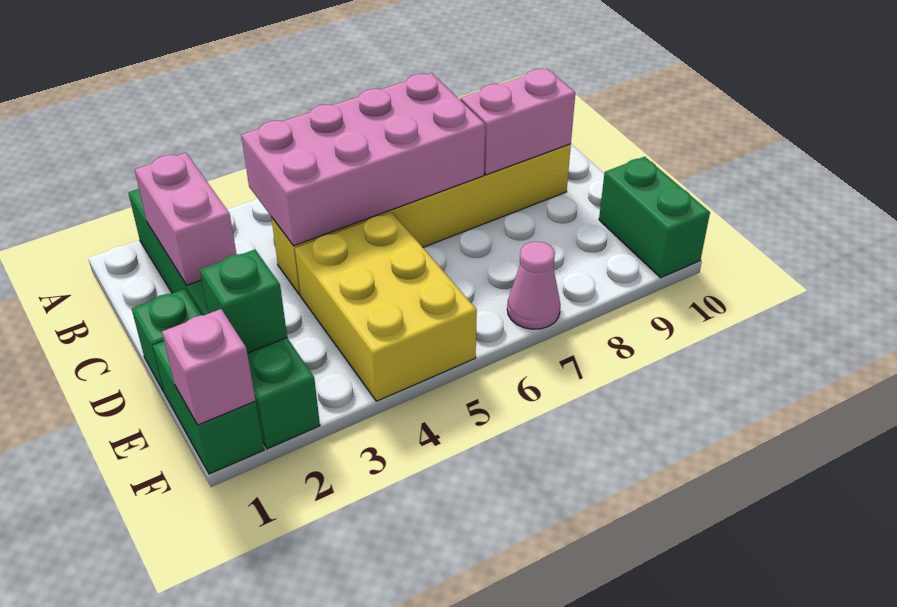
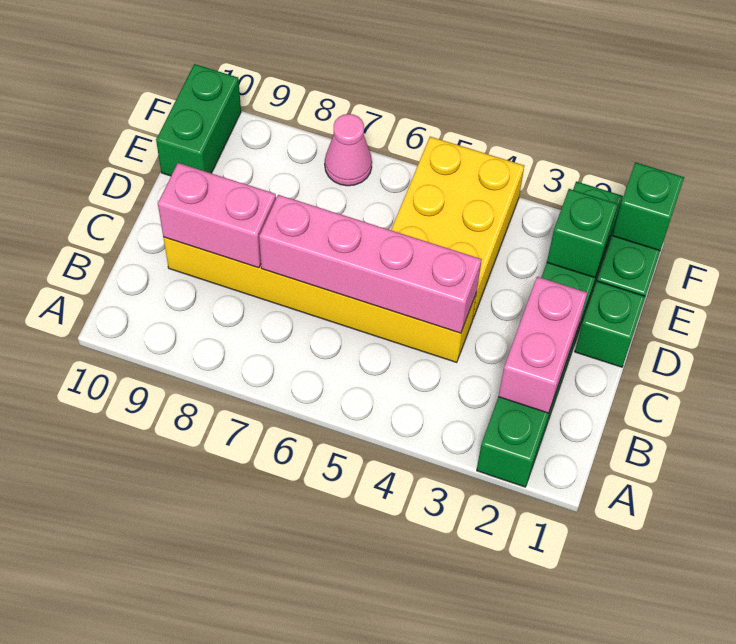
pink 2x4 brick [241,73,485,246] -> pink 1x4 brick [259,195,482,333]
pink 1x1 brick [162,309,256,425] -> green 1x1 brick [612,162,684,251]

